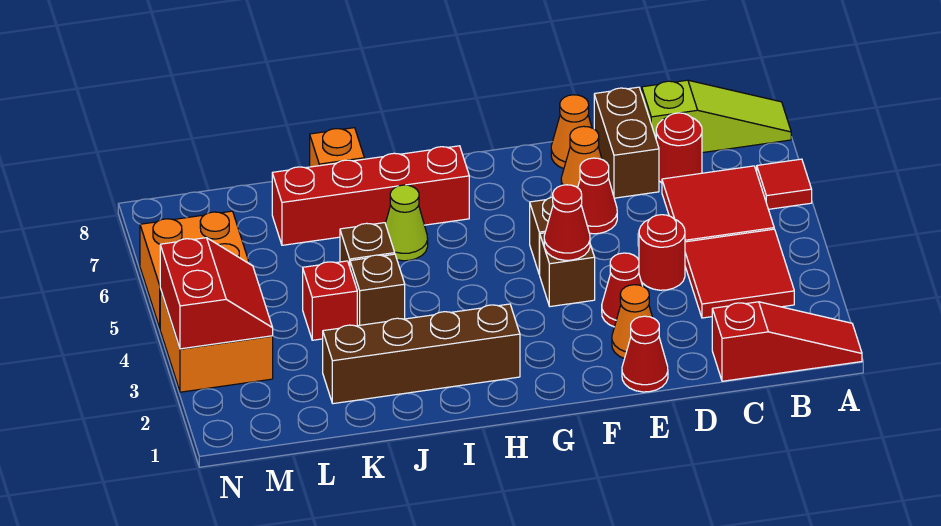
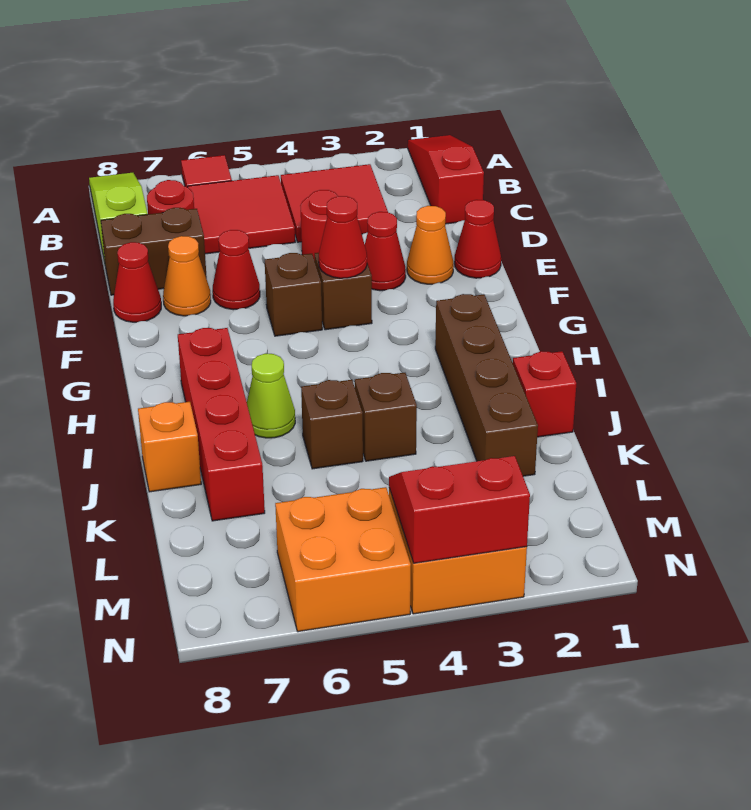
orange 1x1 cone [551,95,592,169] -> red 1x1 cone [113,242,161,322]
red 1x1 brick [303,261,357,340] -> red 1x1 brick moved to [513,351,576,437]

